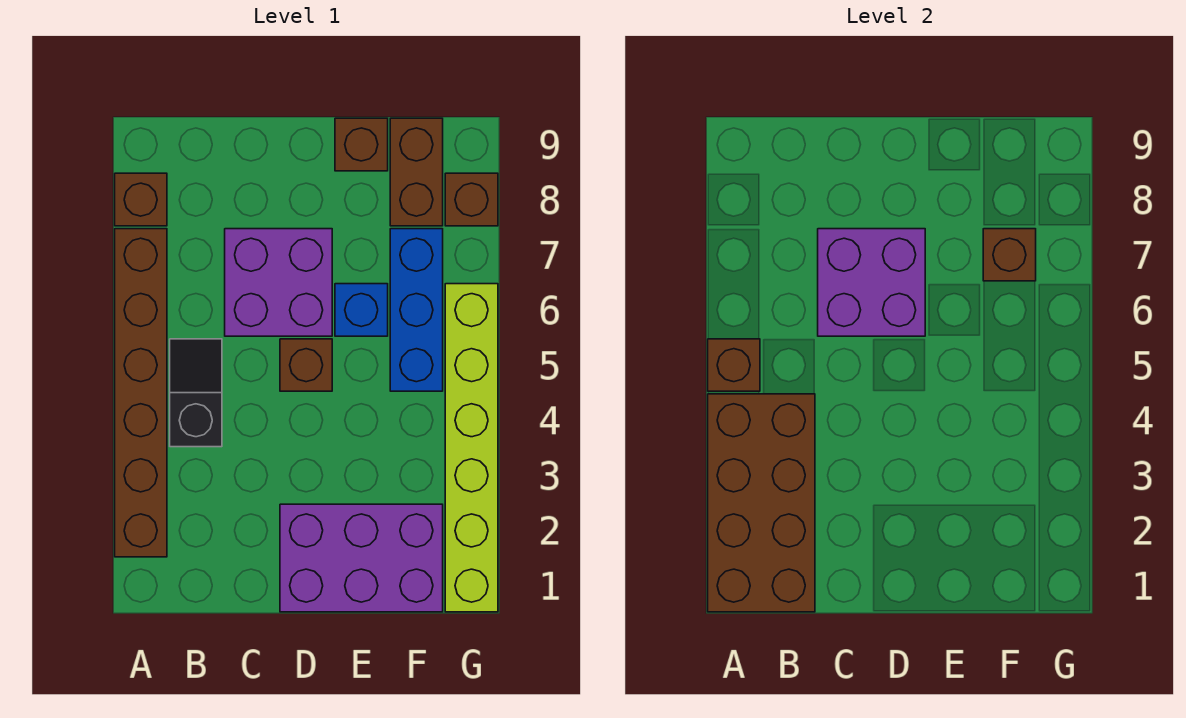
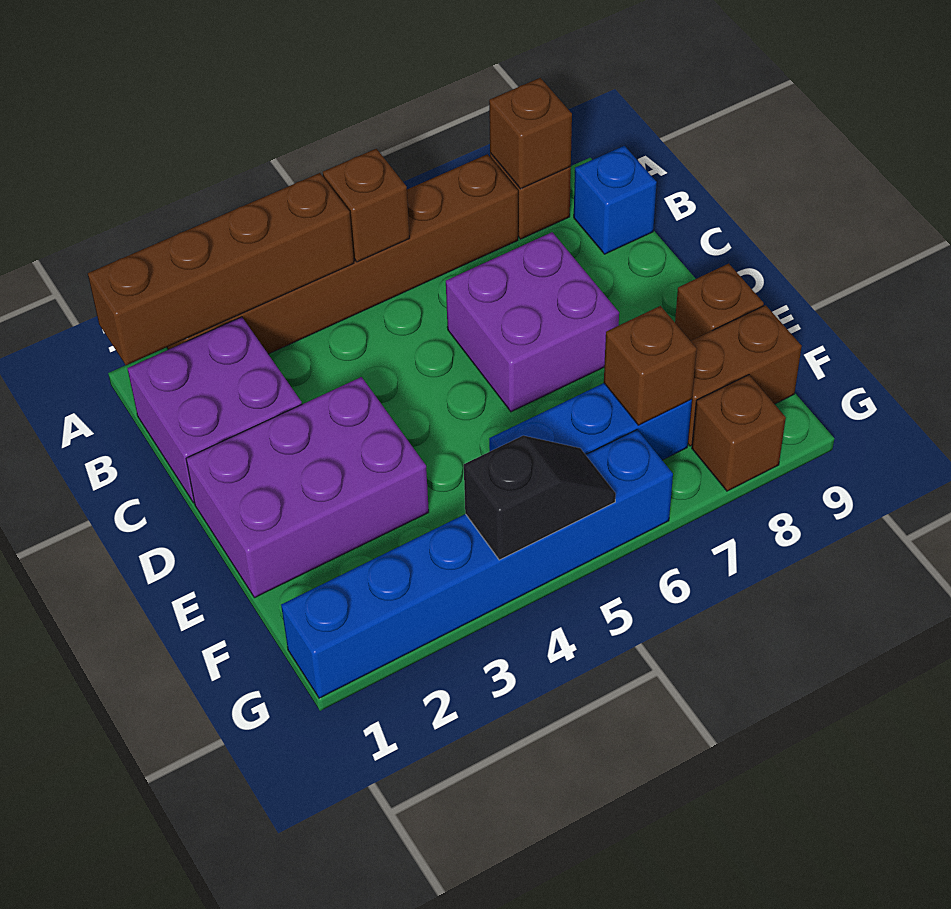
brown 2x4 brick [708,394,815,612] -> brown 1x4 brick [88,173,354,365]
black 1x2 slope [170,339,222,447] -> black 1x2 slope moved to [464,436,616,560]
purple 2x2 brick [818,229,925,336] -> purple 2x2 brick moved to [127,317,302,503]
purple 2x3 brick [280,504,443,612] -> purple 2x3 brick turned to [186,377,429,598]
brown 1x1 brick [280,339,332,391] -> brown 1x1 brick moved to [489,78,572,189]
blue 1x1 brick [335,284,388,336] -> blue 1x1 brick moved to [574,146,657,254]
lime 1x6 brick [445,284,498,612] -> blue 1x6 brick [281,430,673,698]

